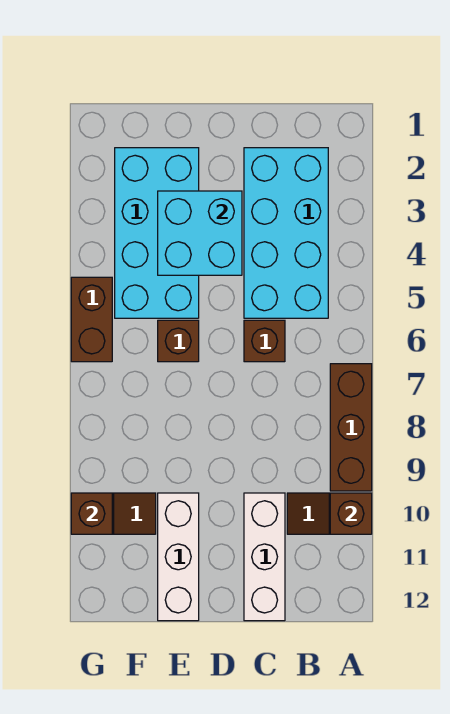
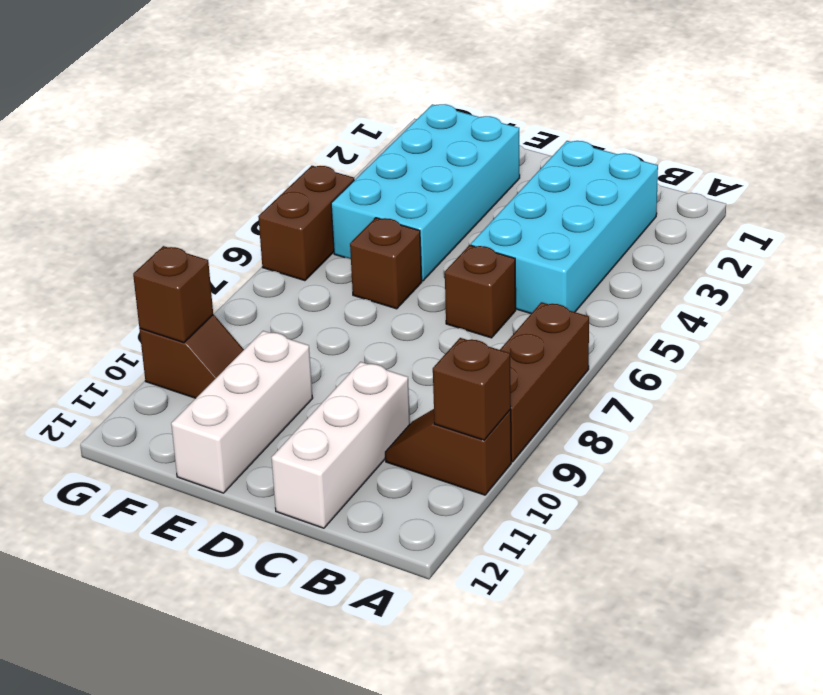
cyan 2x2 brick [158,191,242,275] -> none

